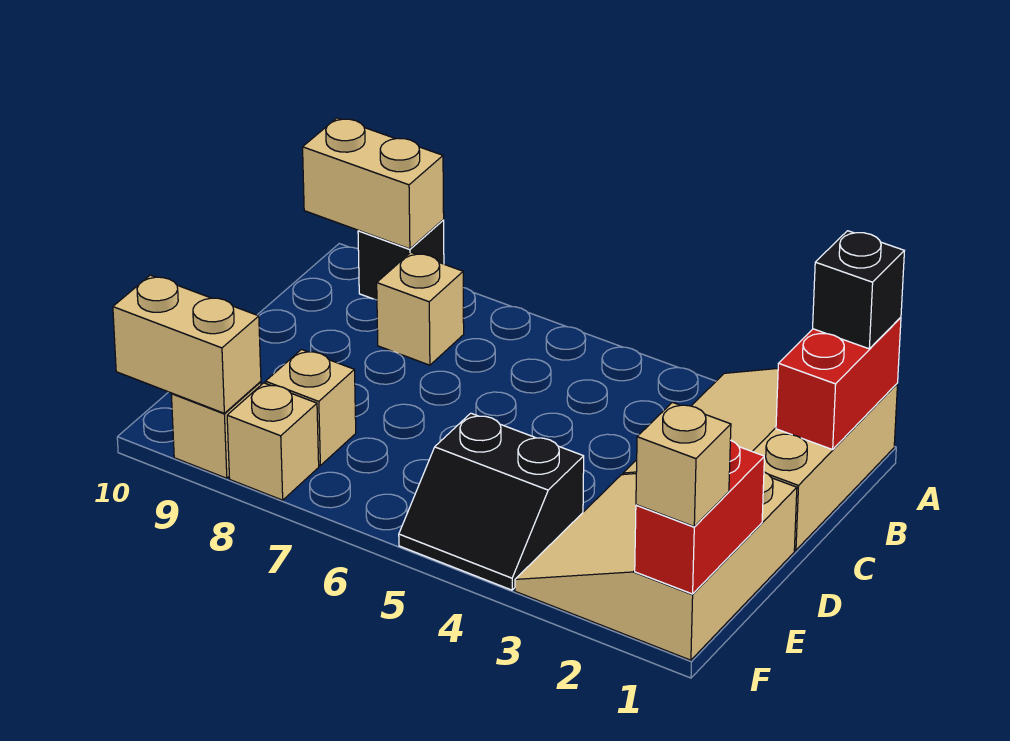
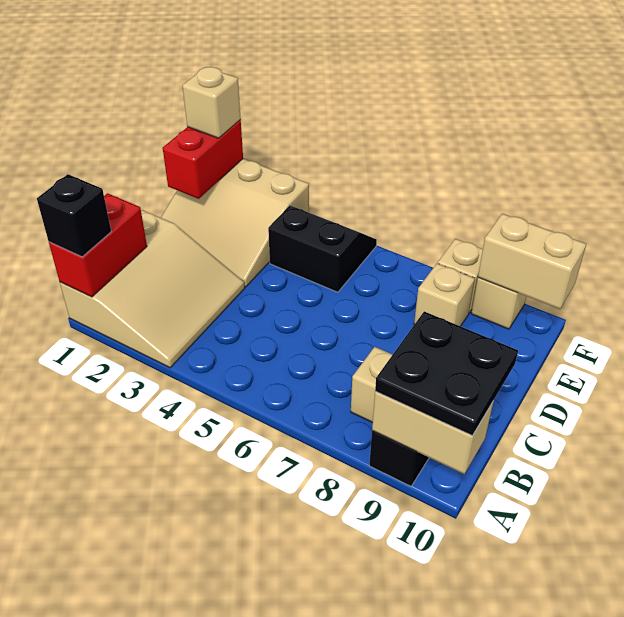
none -> black 2x2 plate [375,311,518,436]
tan 3x3 slope [515,472,797,660] -> tan 3x3 slope turned to [161,159,309,287]

